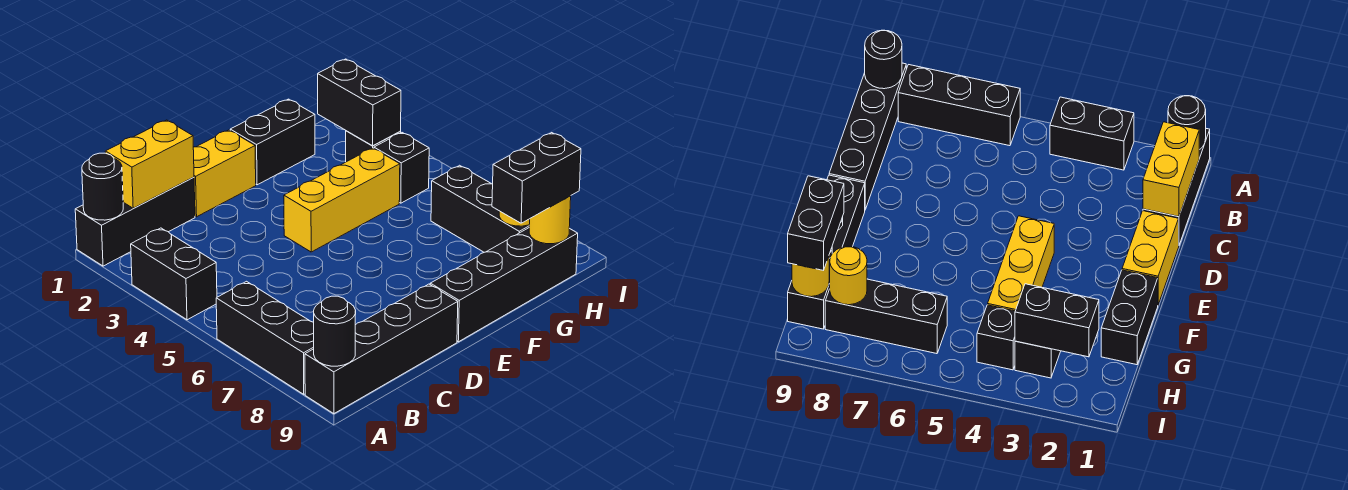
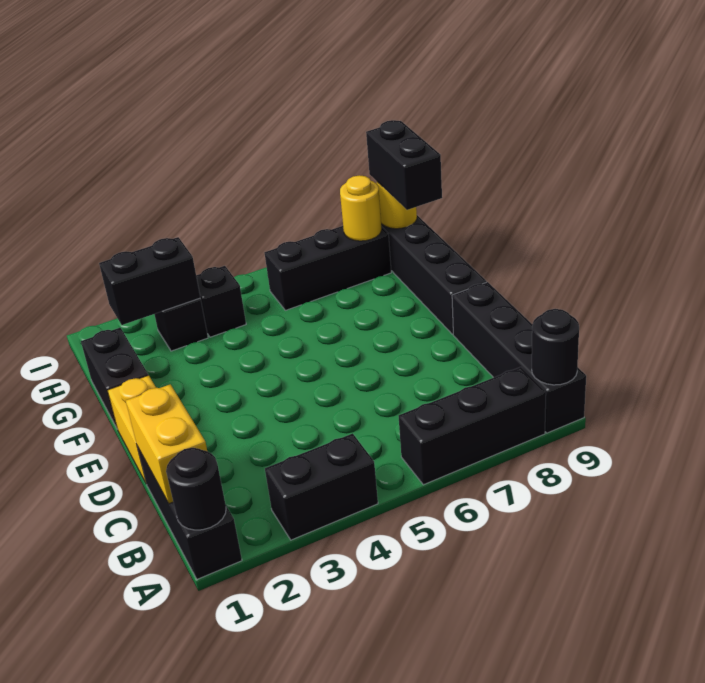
yellow 1x3 brick [284,148,400,252] -> none

